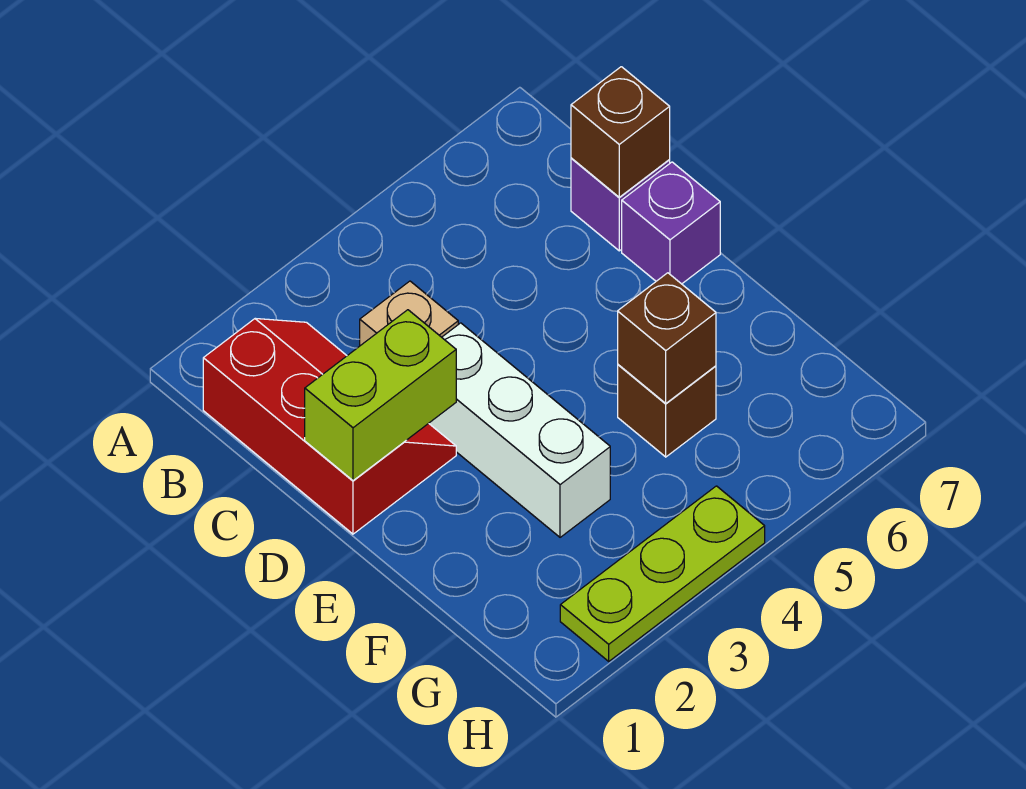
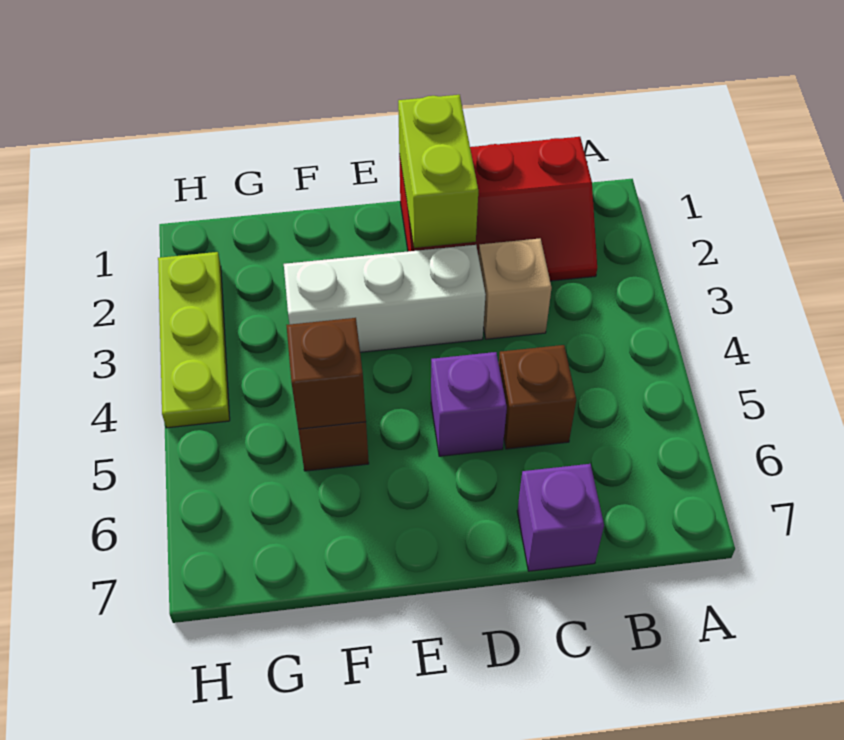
brown 1x1 brick [571,67,670,197] -> brown 1x1 brick moved to [499,345,576,449]
purple 1x1 brick [622,162,720,284] -> purple 1x1 brick moved to [431,352,507,456]

